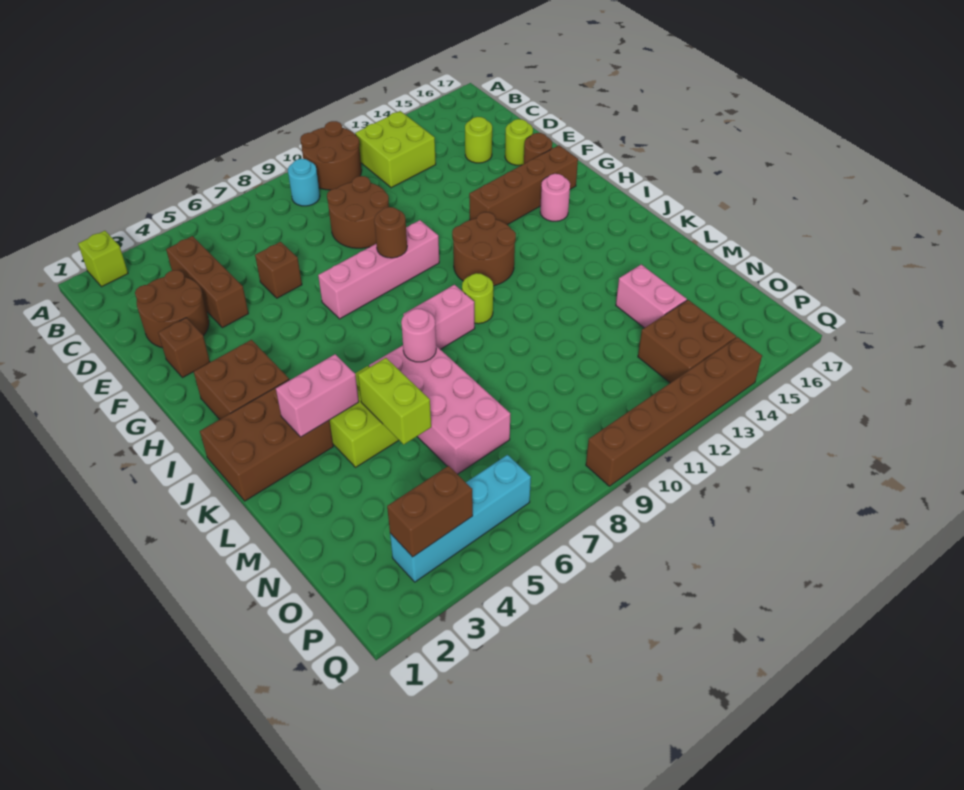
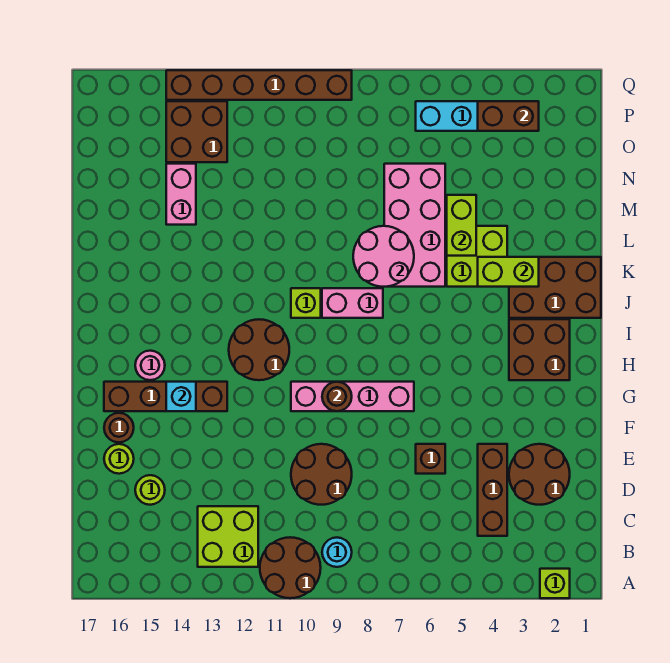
brown 1x1 brick [158,318,210,378] -> none
none -> cyan 1x1 brick [166,382,196,411]
lime 1x1 round brick [462,273,493,324] -> lime 1x1 brick [291,288,321,318]
pink 1x2 brick [276,354,359,437] -> lime 1x2 brick [478,257,539,287]
pink 1x1 round brick [401,309,436,362] -> pink 2x2 round brick [353,226,414,287]

